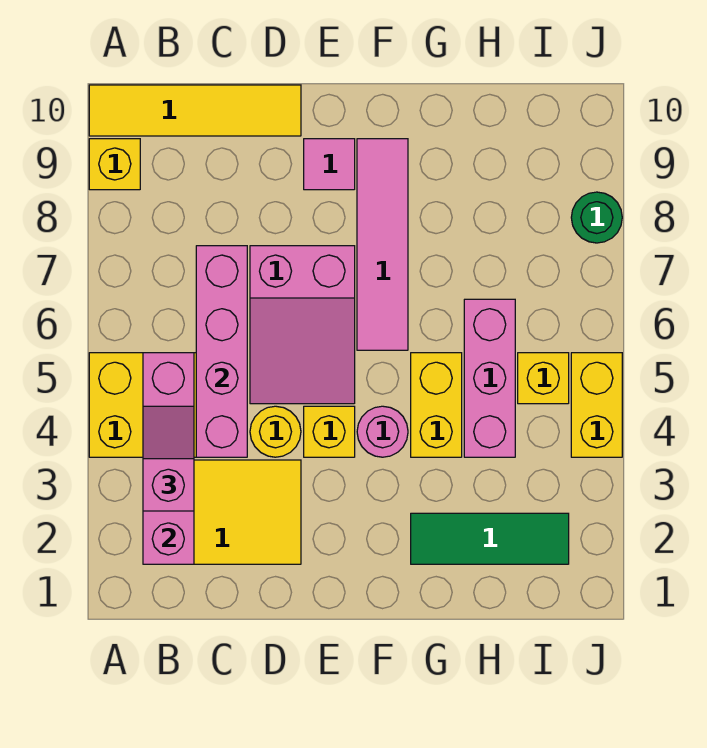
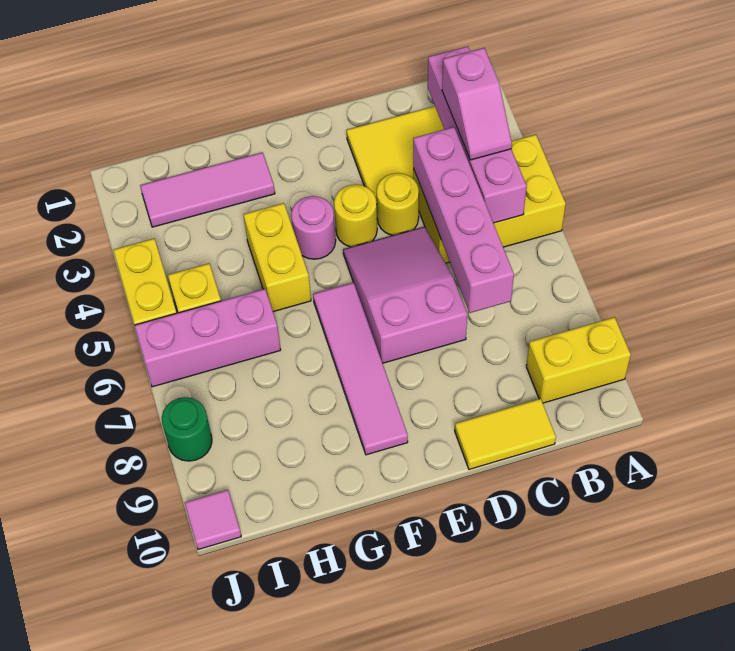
yellow 1x1 brick [89,139,140,190] -> yellow 1x2 brick [526,317,631,403]
yellow 1x4 tile [89,85,301,136] -> yellow 1x2 tile [455,399,556,469]
yellow 1x1 brick [304,406,355,457] -> yellow 1x1 round brick [334,185,377,247]
pink 1x1 tile [304,139,355,190] -> pink 1x1 tile moved to [185,490,241,550]
green 1x3 tile [411,513,569,564] -> pink 1x3 tile [140,152,275,227]
pink 1x3 brick [464,299,515,457] -> pink 1x3 brick turned to [134,289,281,387]

